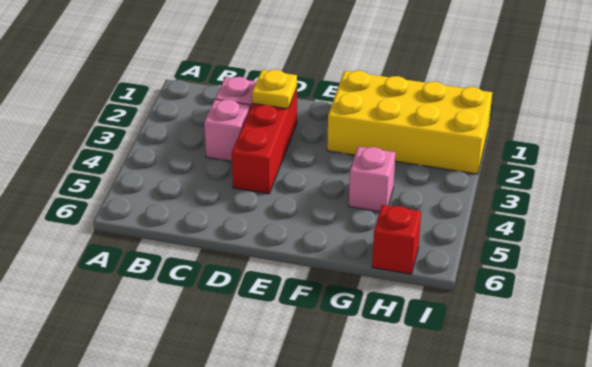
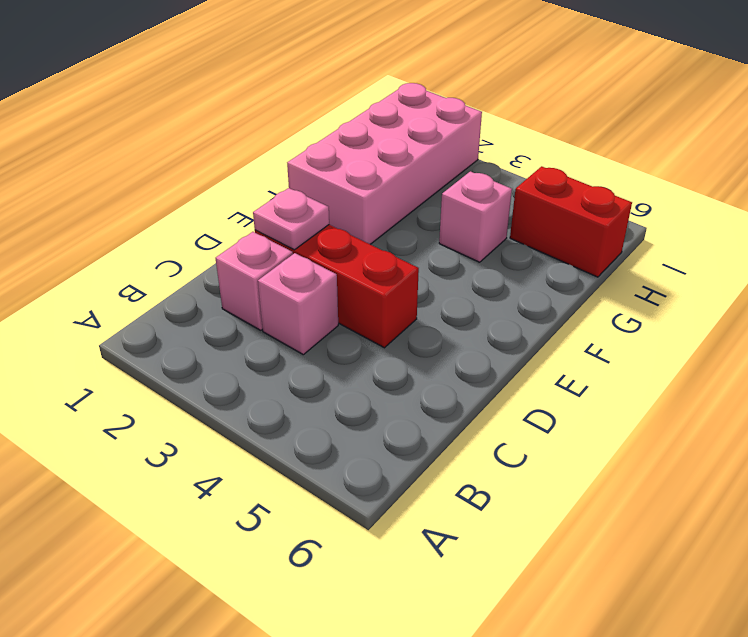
yellow 1x1 plate [252,70,297,109] -> pink 1x1 plate [253,188,329,250]
yellow 2x4 brick [327,71,492,174] -> pink 2x4 brick [287,83,482,244]
red 1x1 brick [372,205,421,274] -> red 1x2 brick [510,166,632,277]

